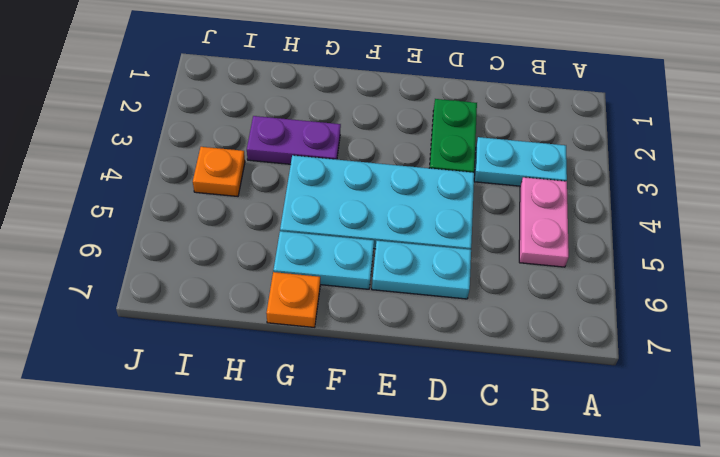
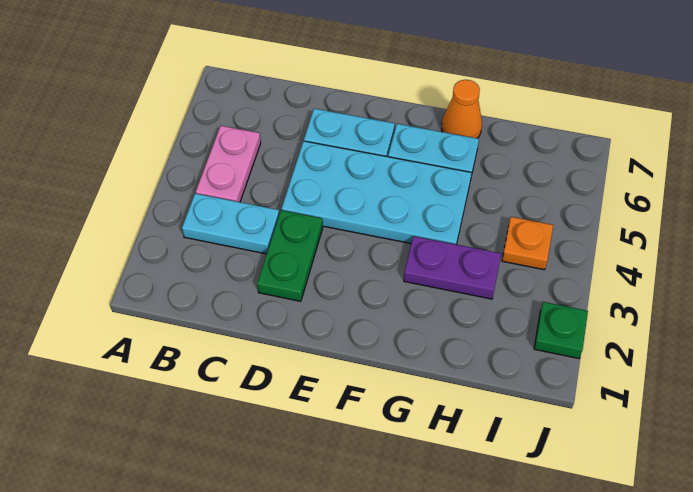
orange 1x1 plate [266,272,320,327] -> orange 1x1 cone [442,80,482,138]
none -> green 1x1 plate [534,302,588,358]

